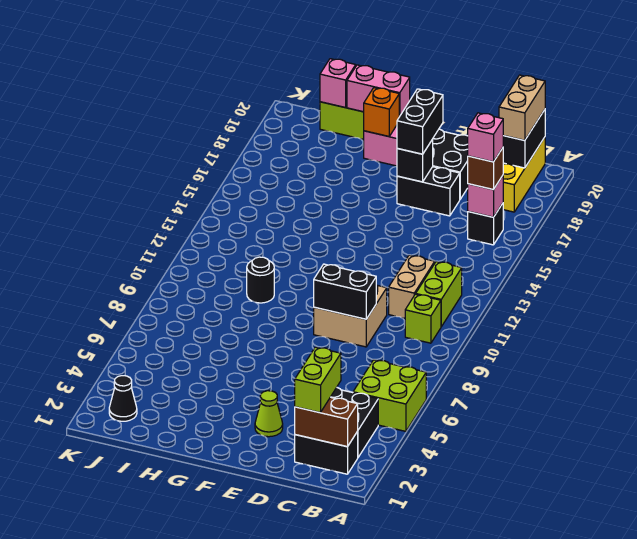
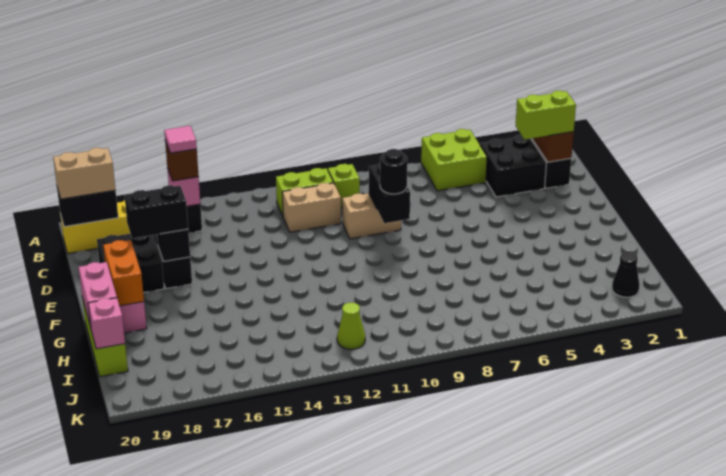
pink 1x1 brick [468,113,503,162] -> pink 1x1 tile [164,126,197,153]
tan 2x2 brick [314,285,387,347] -> tan 1x2 brick [342,193,401,239]
lime 1x1 cone [255,391,283,437] -> lime 1x1 cone moved to [337,303,365,349]
orange 1x1 brick [364,88,399,136] -> orange 1x2 brick [103,240,144,306]
black 1x1 round brick [247,257,274,303] -> black 1x1 round brick moved to [380,149,407,194]

